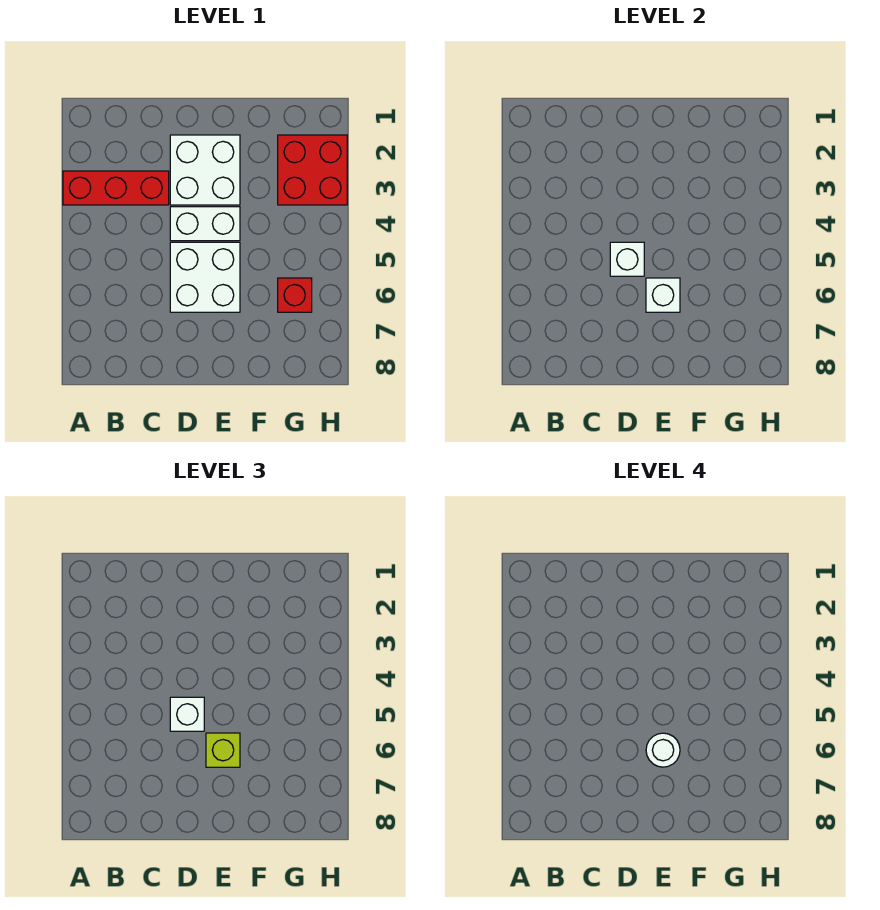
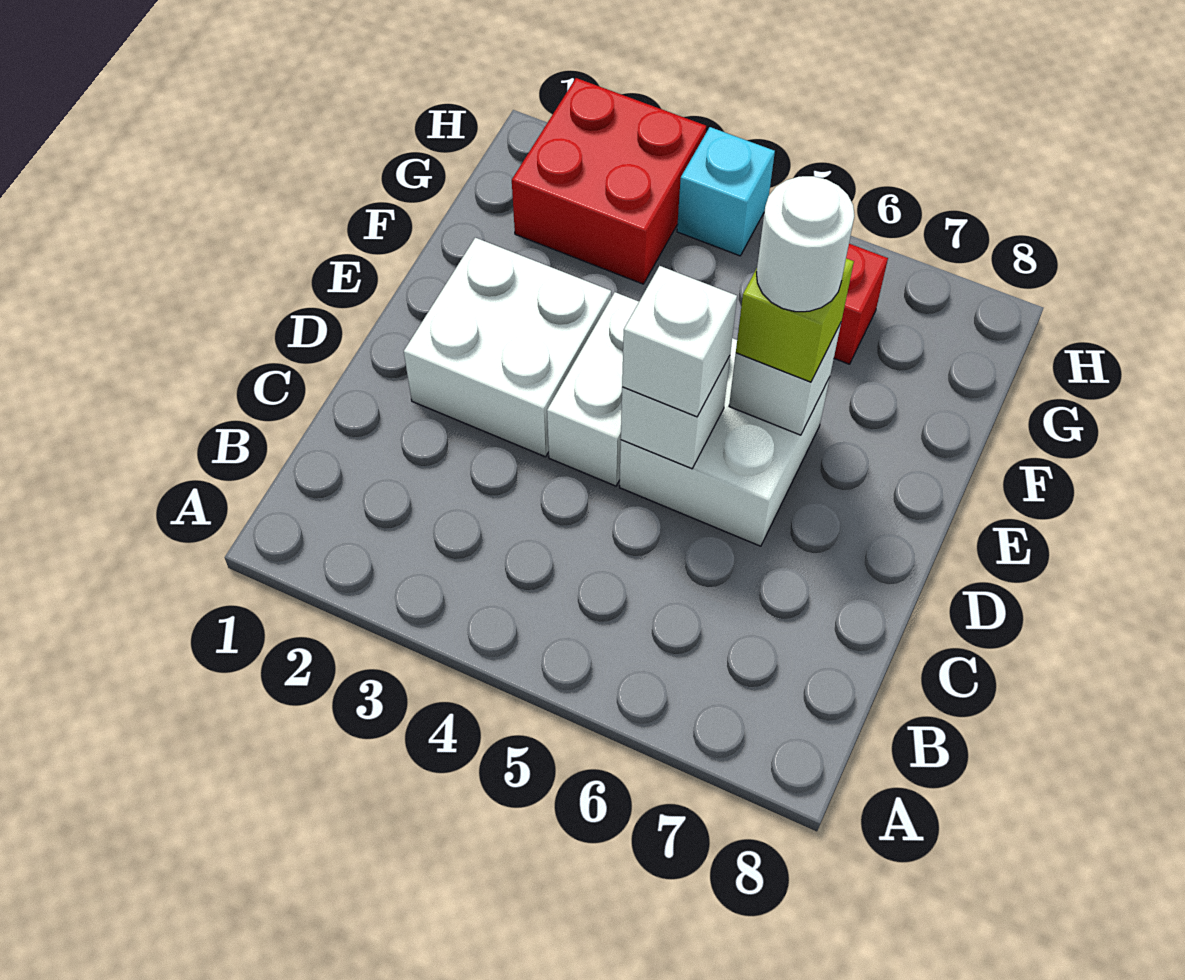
red 1x3 brick [63,171,169,205] -> none
none -> cyan 1x1 brick [677,127,775,256]

